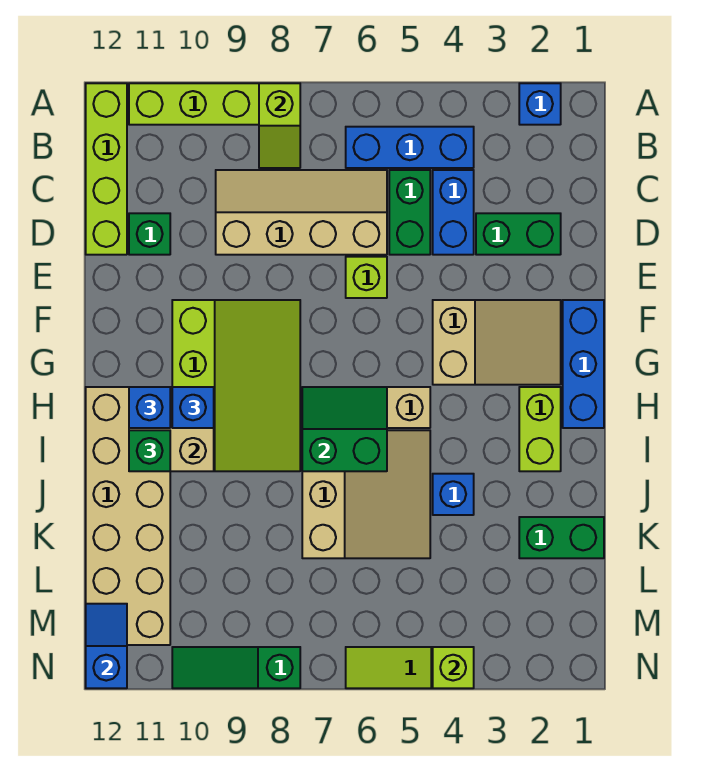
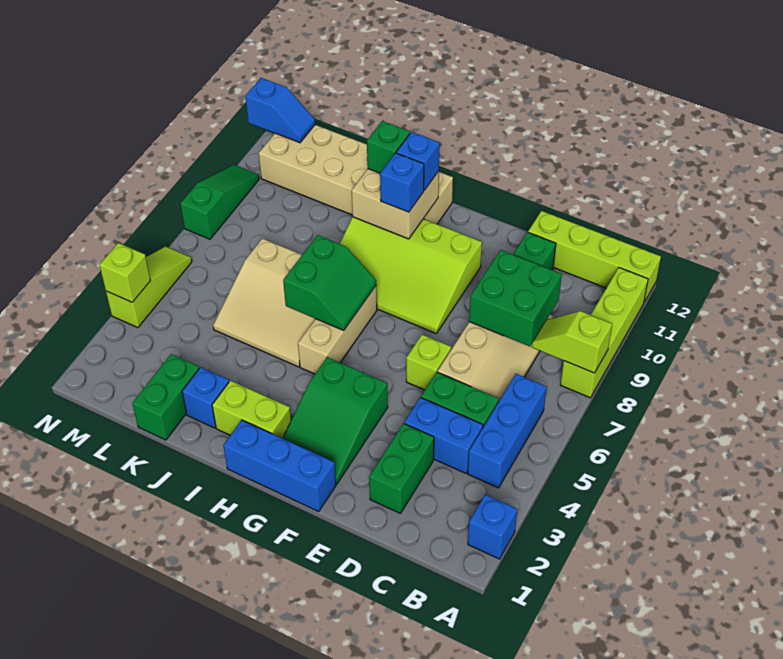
none -> green 2x2 brick [469,250,562,346]
tan 2x3 slope [433,300,561,385] -> green 2x3 slope [283,357,388,484]
blue 1x1 brick [433,474,474,515] -> blue 1x1 brick moved to [182,367,229,428]

